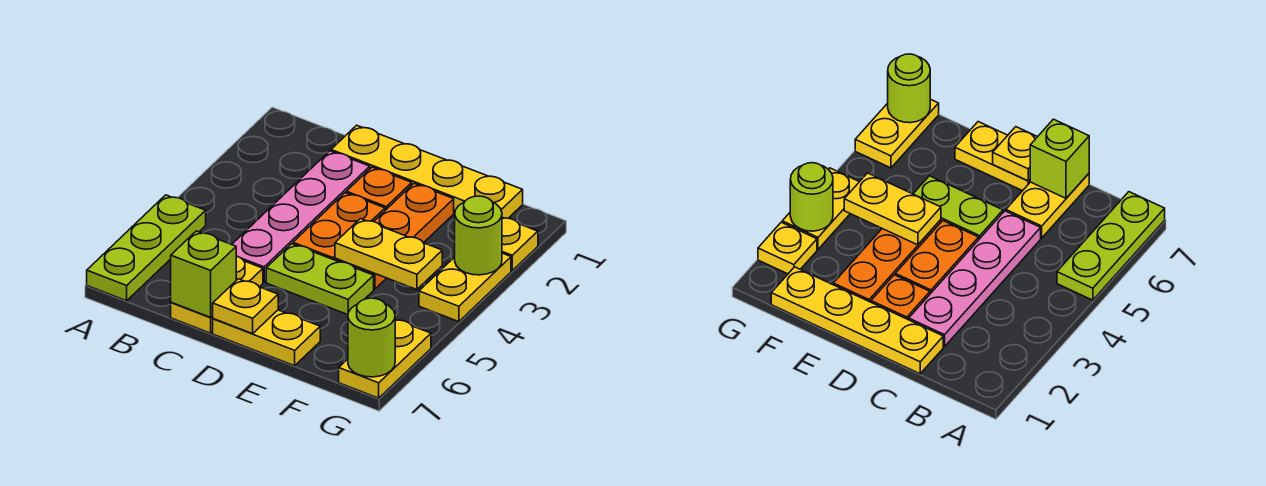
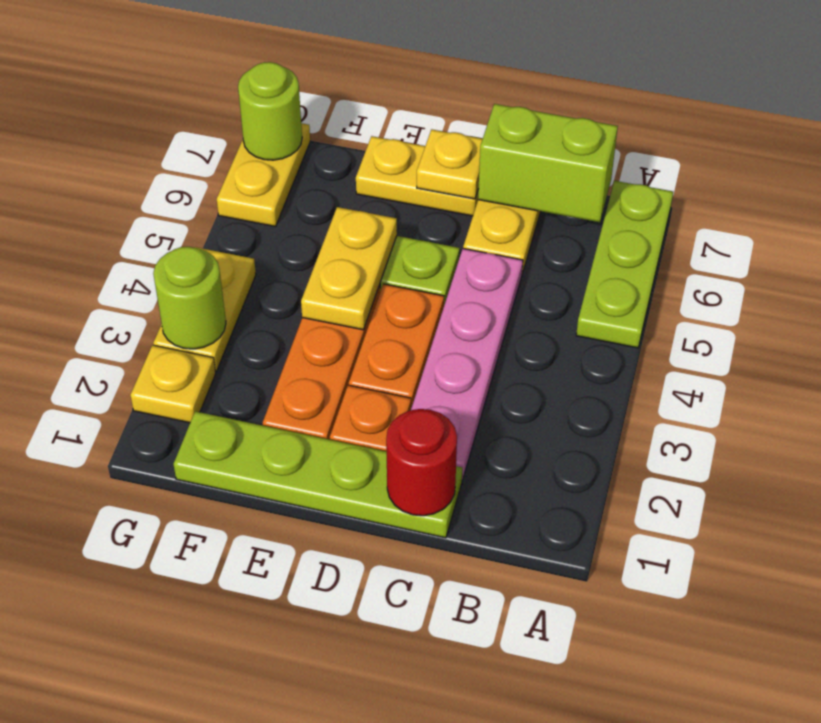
yellow 1x4 plate [331,125,523,218] -> lime 1x4 plate [174,411,462,538]
none -> red 1x1 round brick [386,409,457,516]
lime 1x1 brick [171,231,236,317] -> lime 1x2 brick [478,104,618,222]
yellow 1x2 plate [335,219,442,290] -> yellow 1x2 plate turned to [301,207,397,330]

